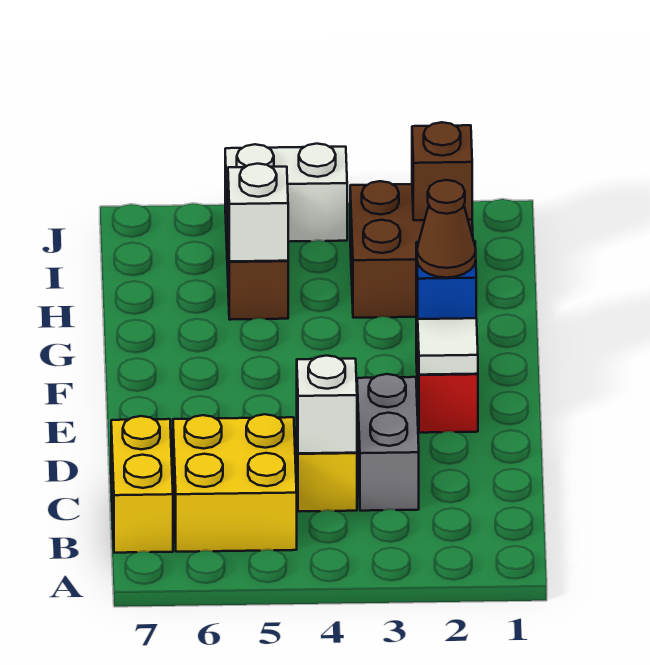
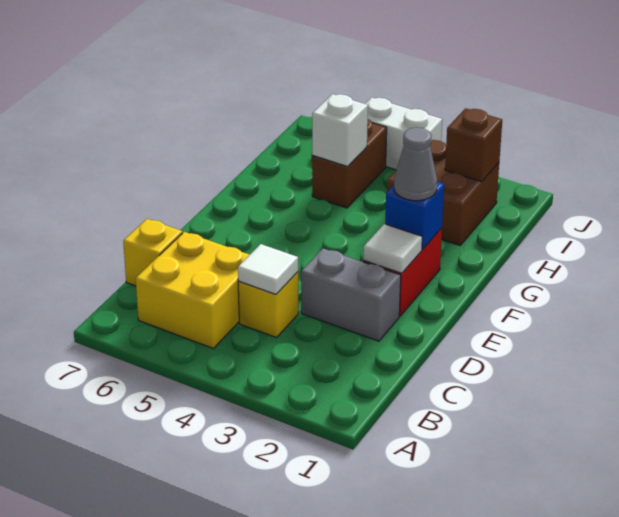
yellow 1x2 brick [111,416,173,553] -> yellow 1x1 brick [123,219,182,286]
grey 1x2 brick [357,374,419,511] -> grey 1x2 brick turned to [301,249,401,341]
white 1x1 brick [297,356,357,453] -> white 1x1 tile [238,244,298,294]
brown 1x1 cone [417,180,476,278] -> grey 1x1 cone [394,128,437,201]

